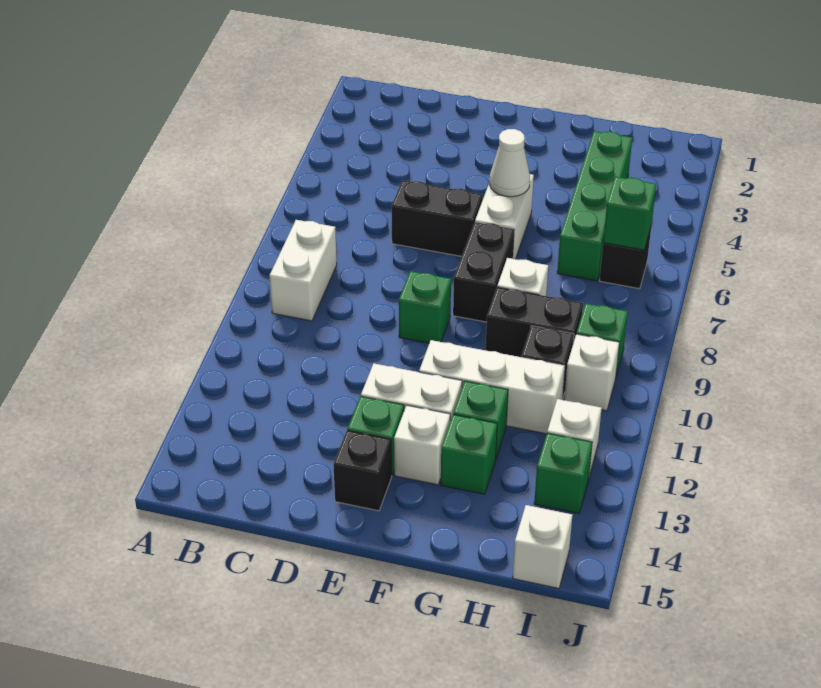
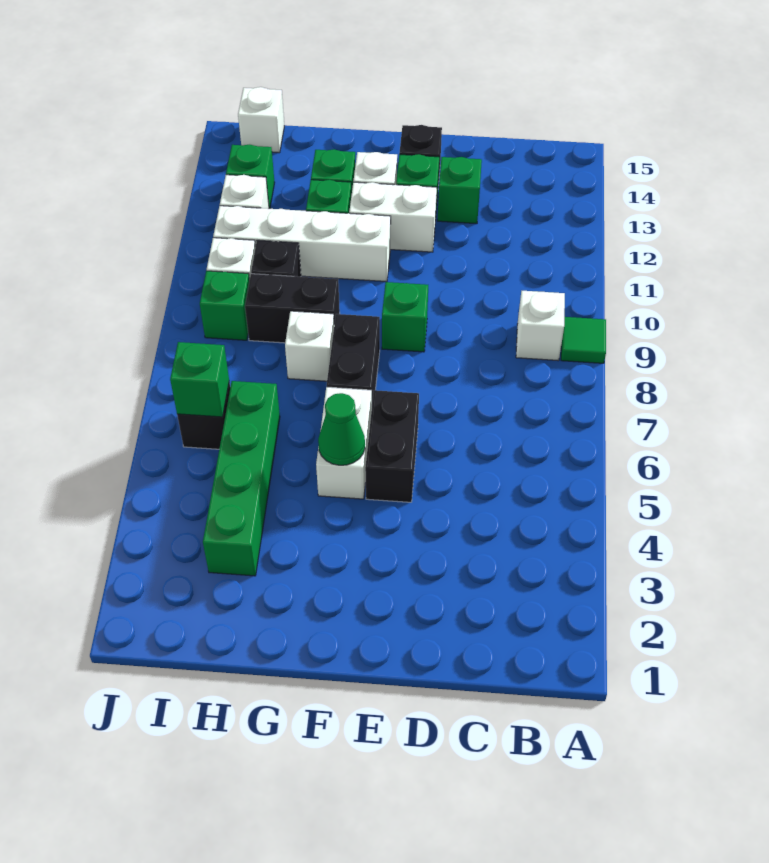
none -> green 1x1 tile [561,317,606,363]
white 1x2 brick [269,220,337,321] -> white 1x1 brick [516,291,565,361]
black 1x2 brick [392,180,483,256] -> black 1x2 brick turned to [365,390,419,502]
none -> green 1x1 brick [438,157,482,224]
white 1x1 cone [490,129,530,197] -> green 1x1 cone [318,393,365,465]
white 1x3 brick [419,340,564,434] -> white 1x4 brick [213,206,391,282]

